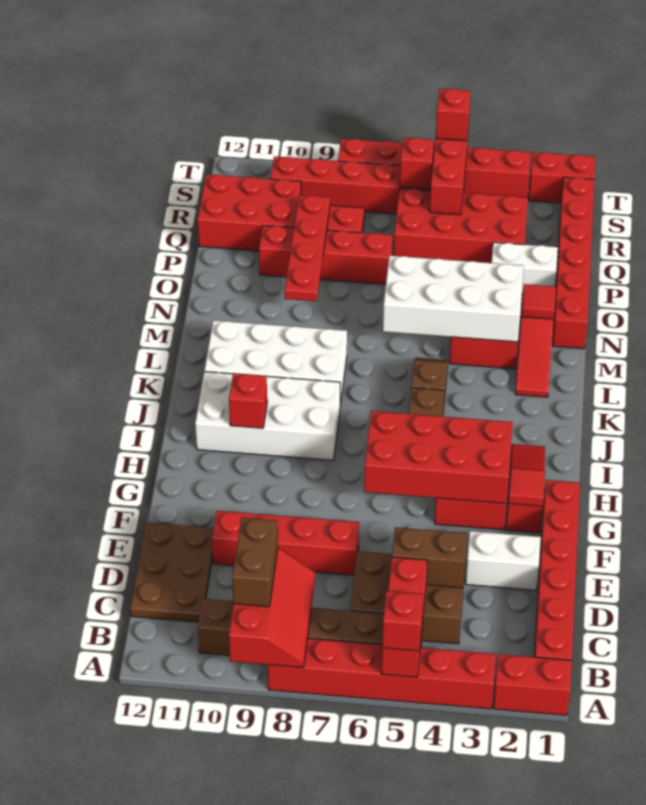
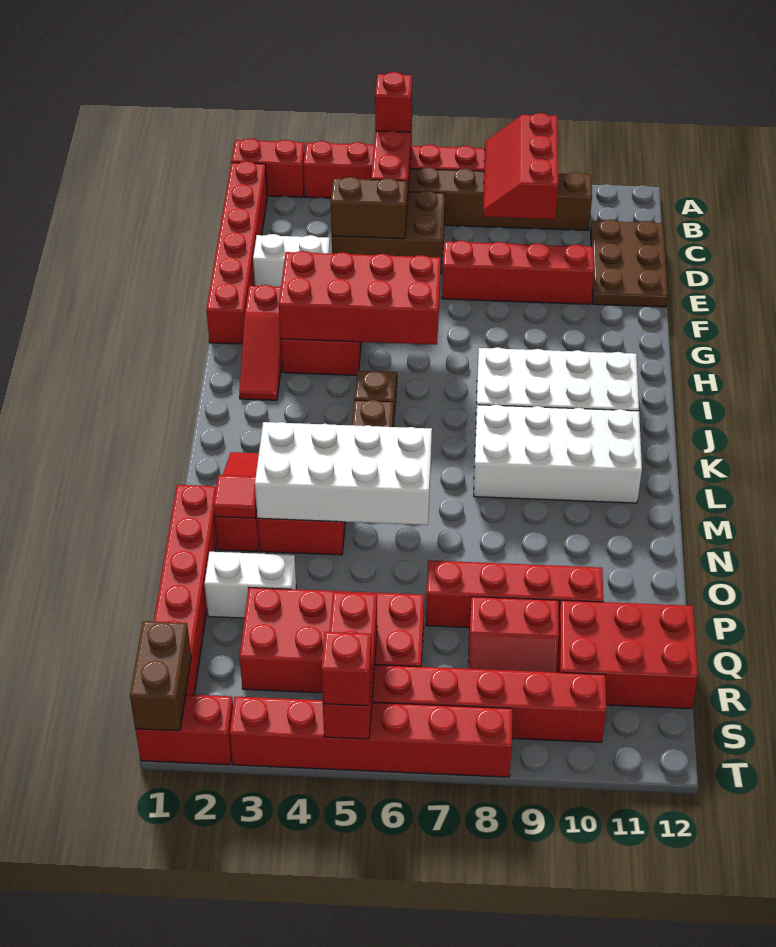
brown 1x2 brick [232,517,278,607] -> brown 1x2 brick moved to [130,621,191,731]
red 1x1 tile [508,468,545,506] -> none
red 1x1 brick [229,373,267,428] -> none
red 1x4 plate [285,195,330,301] -> none
red 1x1 brick [400,138,434,189] -> none

